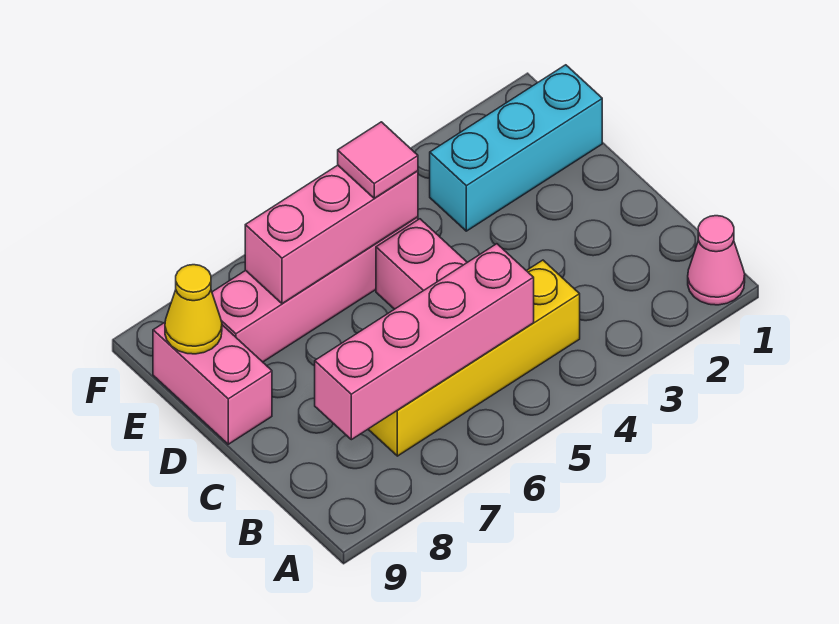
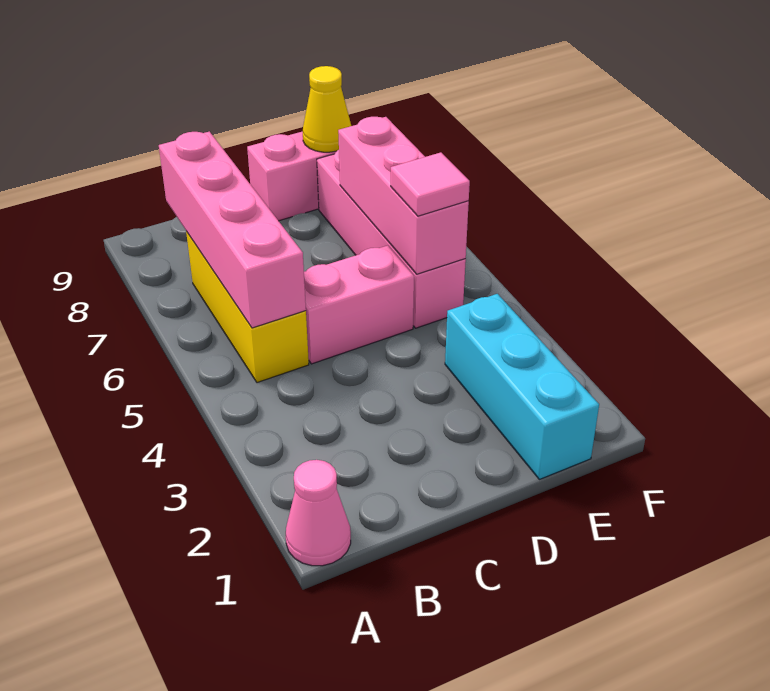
yellow 1x4 brick [368,260,580,456] -> yellow 1x3 brick [186,231,309,383]

